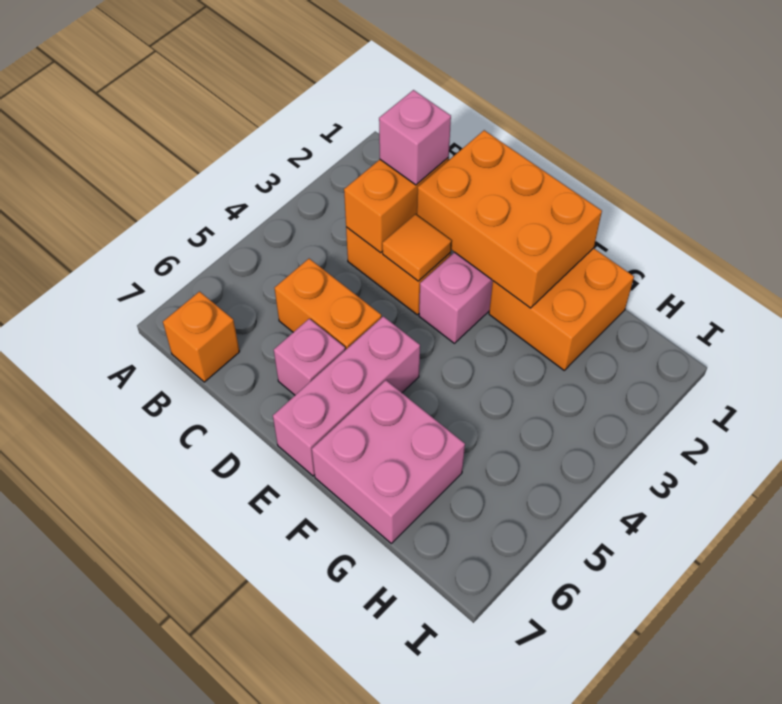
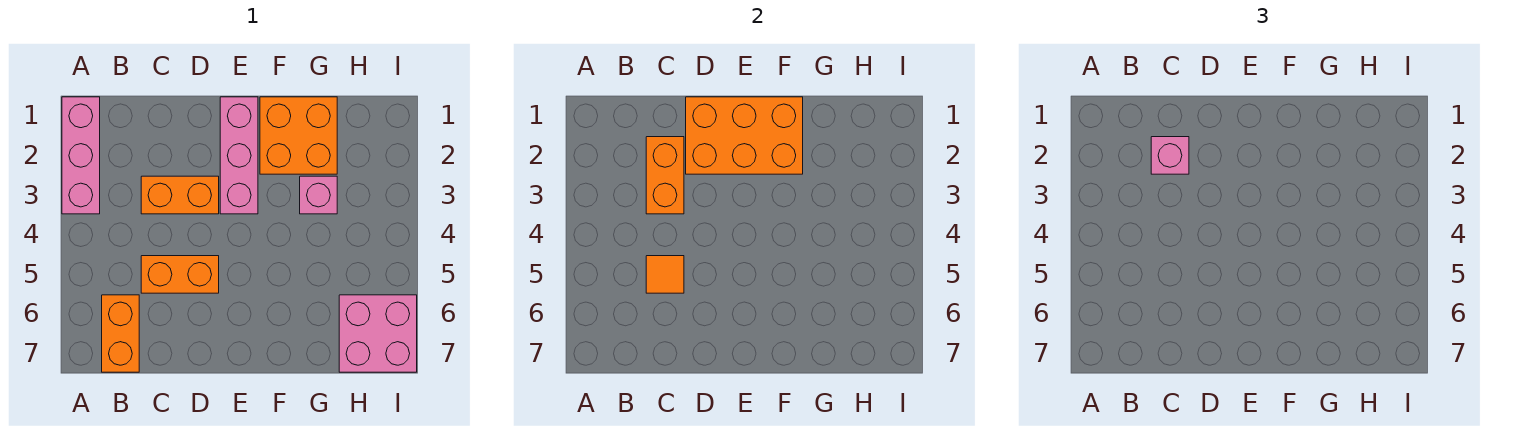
orange 1x1 brick [163,292,240,382] -> orange 1x2 brick [102,295,139,372]
orange 1x1 tile [382,214,451,281] -> orange 1x1 tile moved to [646,256,684,293]
pink 1x1 brick [274,319,345,395] -> pink 1x1 brick moved to [300,176,337,214]
pink 1x3 brick [273,316,420,476] -> pink 1x3 brick moved to [62,97,100,214]
pink 2x2 brick [312,380,465,543] -> pink 2x2 brick moved to [339,295,417,372]

